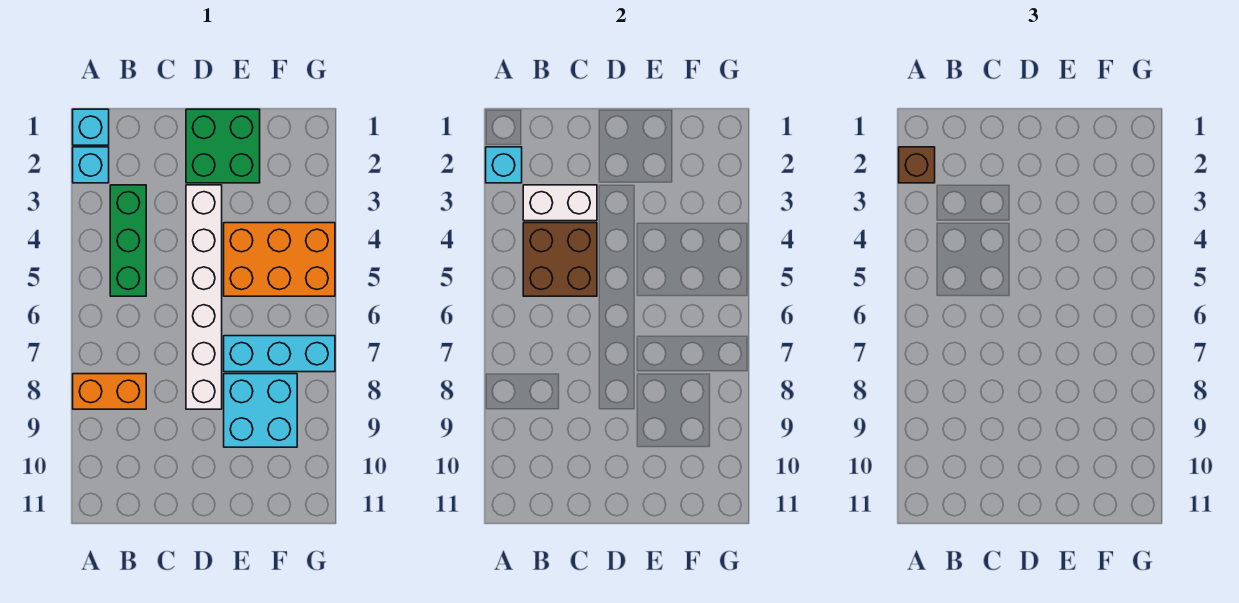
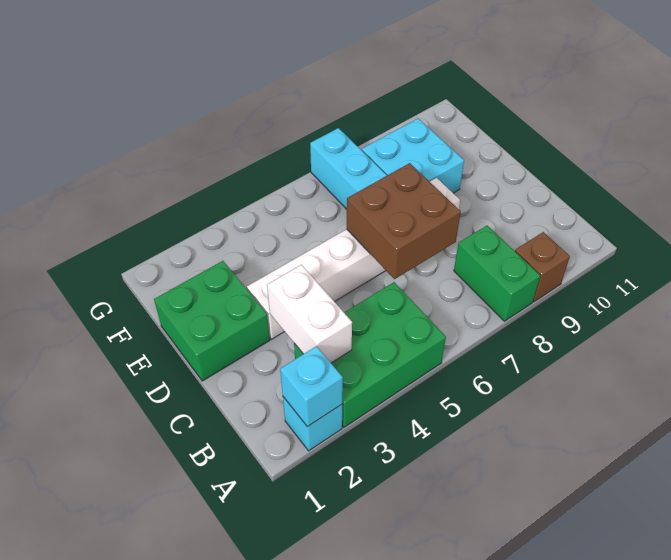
cyan 1x1 brick [73,109,109,145] -> none
brown 1x1 brick [899,147,935,183] -> brown 1x1 brick moved to [515,232,570,302]
orange 1x2 brick [73,374,146,409] -> green 1x2 brick [454,226,540,321]
green 1x3 brick [110,185,146,296] -> green 2x3 brick [294,282,446,427]
brown 2x2 brick [523,223,597,296] -> brown 2x2 brick moved to [347,163,461,279]
orange 2x3 brick [224,223,335,296] -> none

